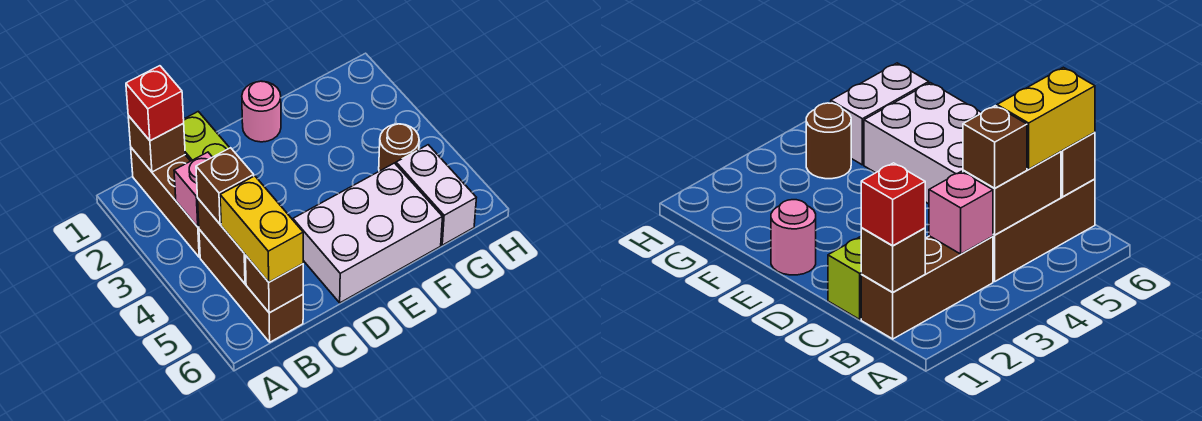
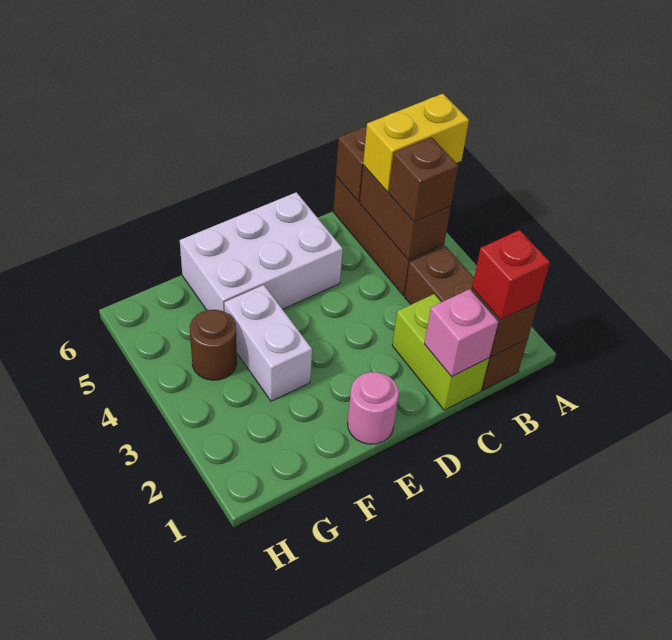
pink 1x1 brick [174,152,212,227] -> pink 1x1 brick moved to [424,289,498,377]
yellow 1x2 brick [220,176,303,282] -> yellow 1x2 brick turned to [363,94,469,192]
white 1x2 brick [396,145,476,245] -> white 1x2 brick moved to [224,285,312,401]

